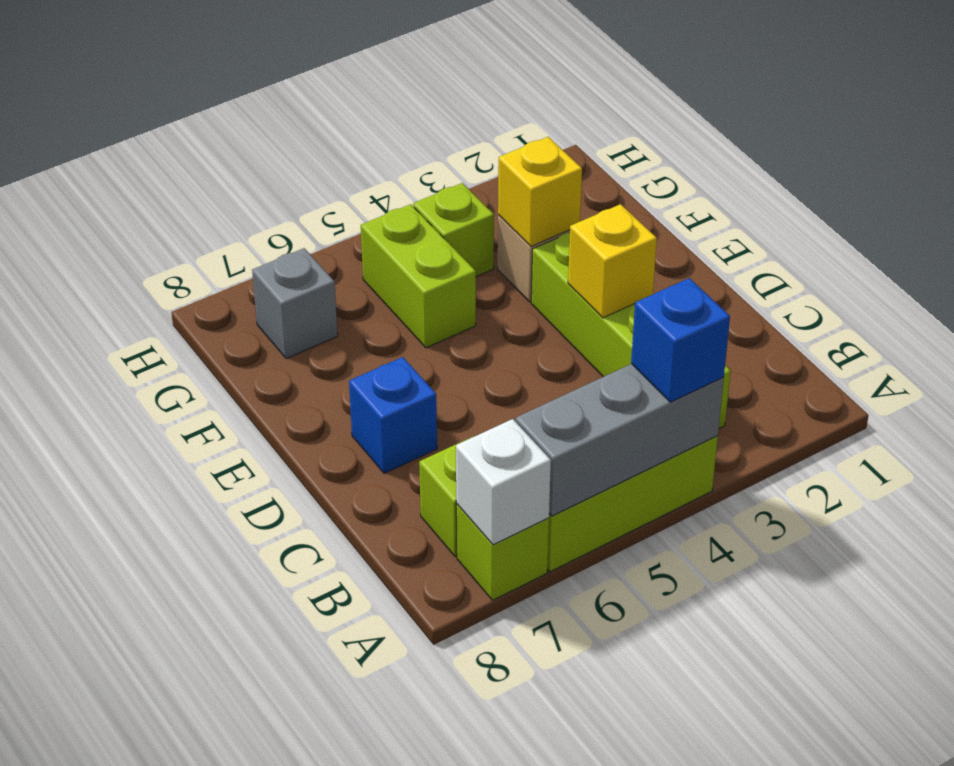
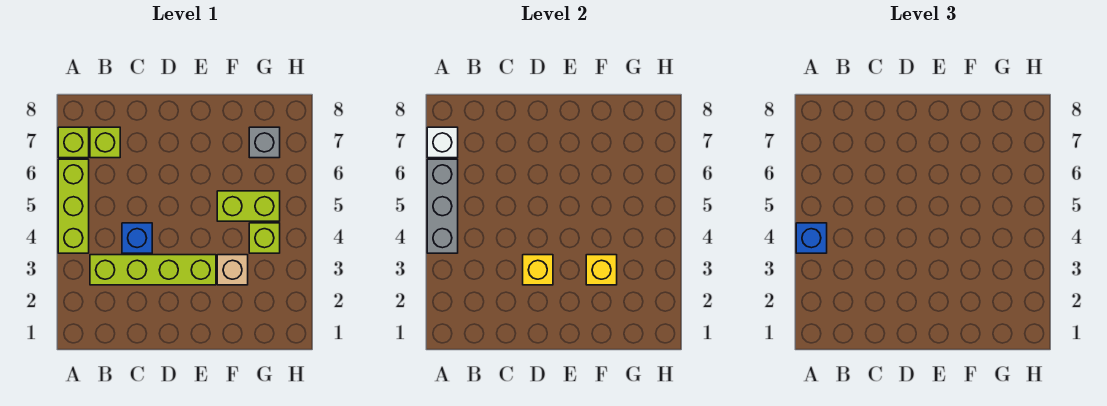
blue 1x1 brick [349,357,437,473] -> blue 1x1 brick moved to [122,223,152,253]

